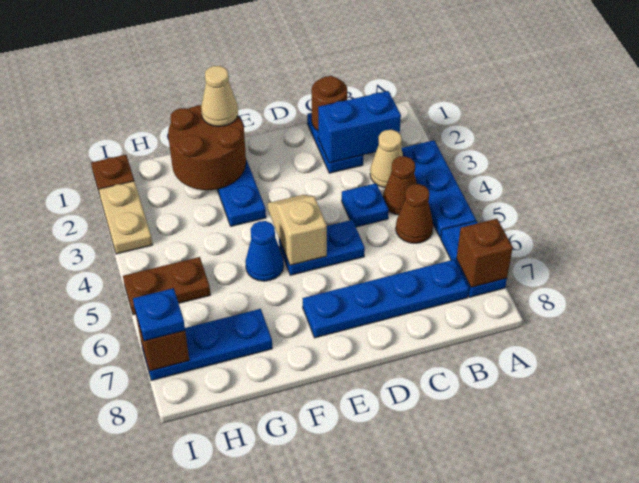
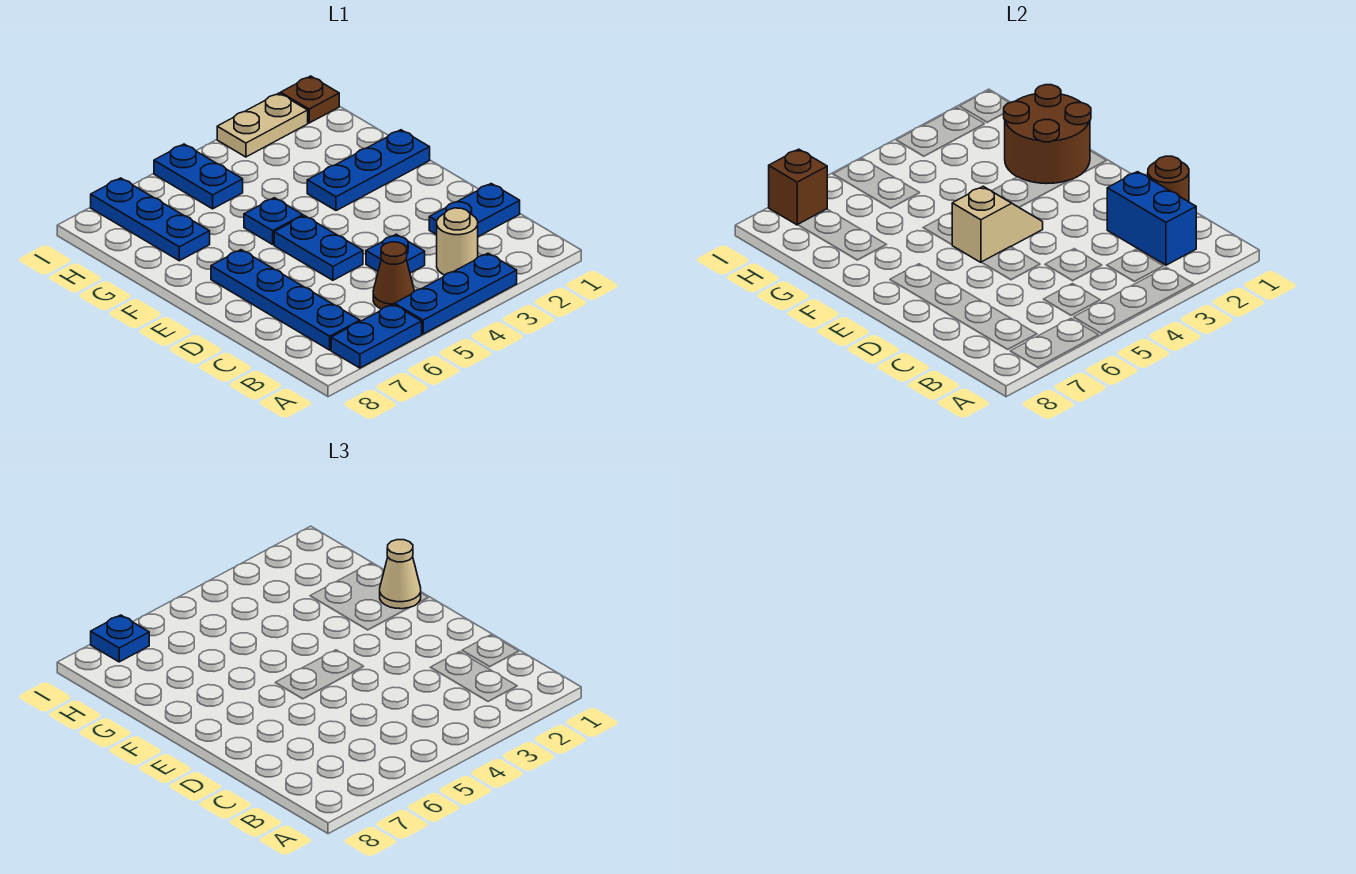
brown 1x1 brick [456,219,513,287] -> none
tan 1x1 cone [370,130,403,187] -> tan 1x1 round brick [437,208,478,275]
brown 1x1 cone [383,156,417,215] -> none
blue 1x1 cone [245,221,284,281] -> blue 1x1 plate [244,198,303,244]
brown 1x2 plate [123,257,211,315] -> blue 1x2 plate [154,144,243,209]

